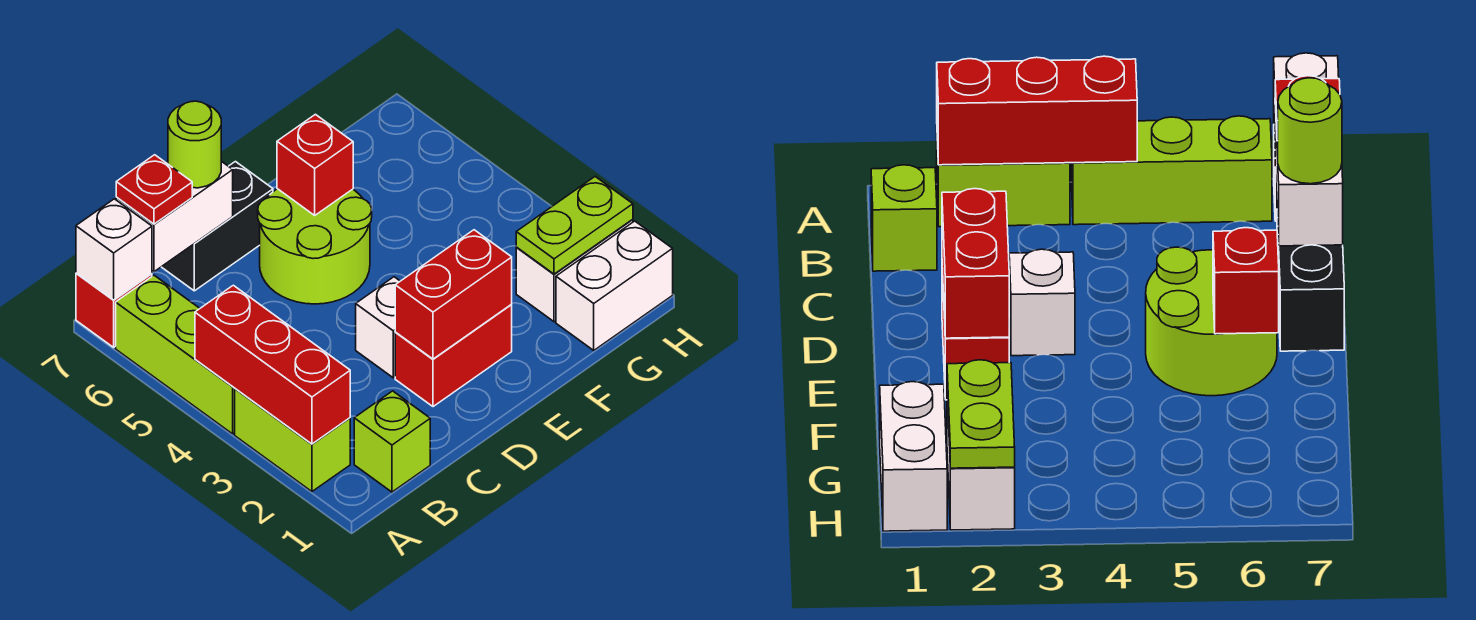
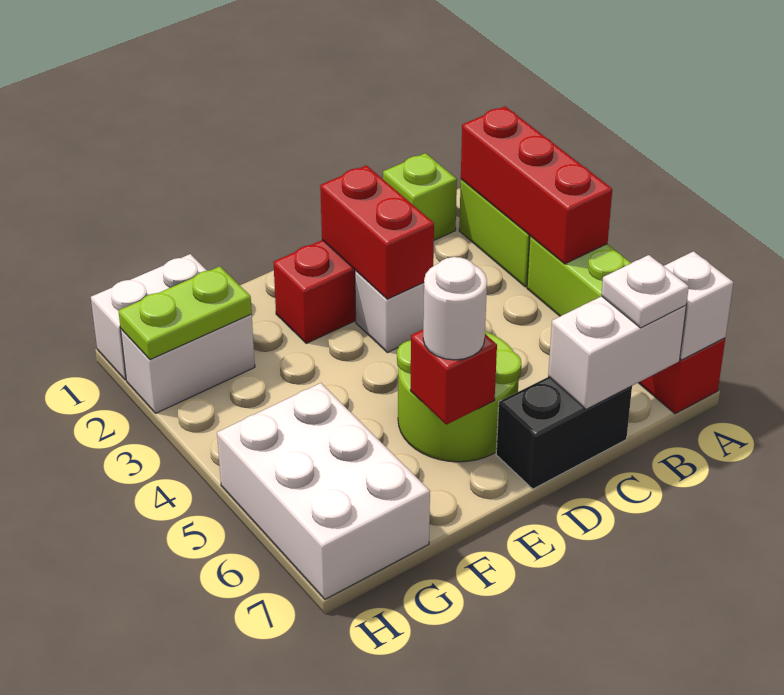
red 1x1 plate [116,155,192,224] -> white 1x1 plate [601,255,689,328]
lime 1x1 round brick [168,101,221,188] -> none
red 1x2 brick [395,230,512,359] -> red 1x2 brick turned to [320,165,434,299]
none -> white 1x1 round brick [423,257,487,360]
none -> white 2x3 brick [217,383,430,599]

